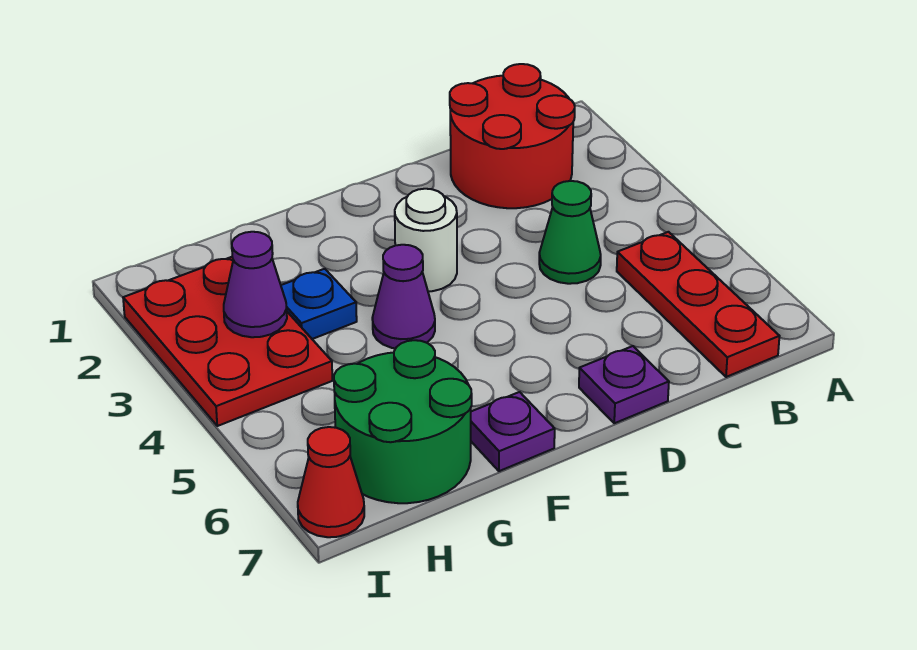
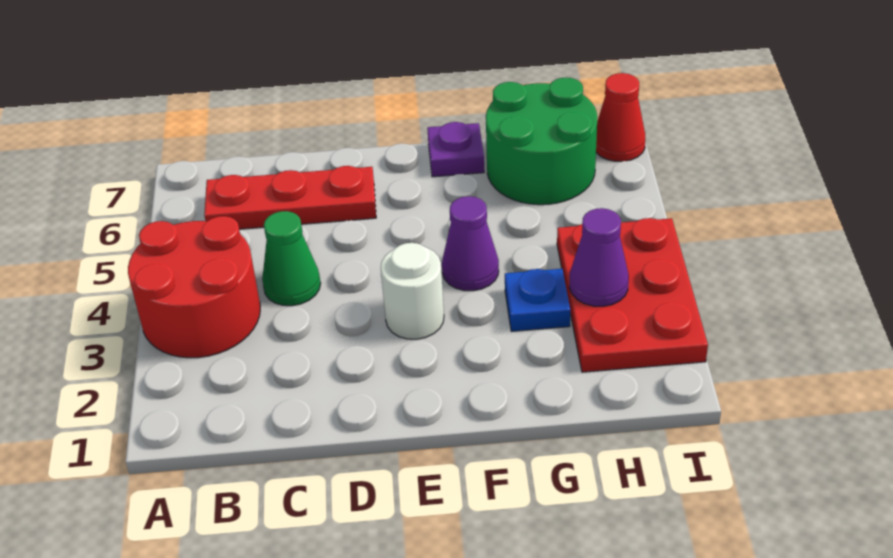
red 2x2 round brick [450,64,575,208] -> red 2x2 round brick moved to [128,216,260,358]
red 1x3 plate [617,232,779,377] -> red 1x3 plate turned to [204,166,376,229]
purple 1x1 plate [579,346,669,423] -> none

